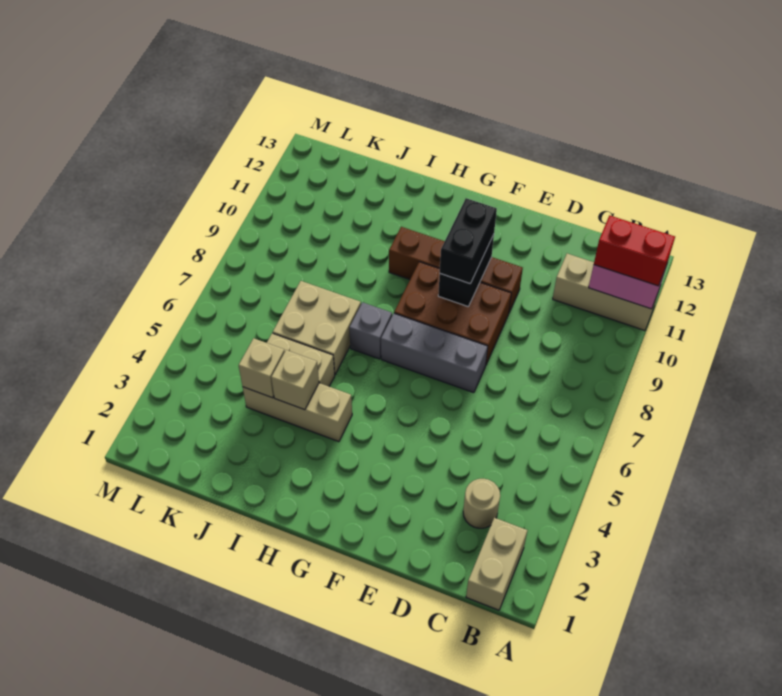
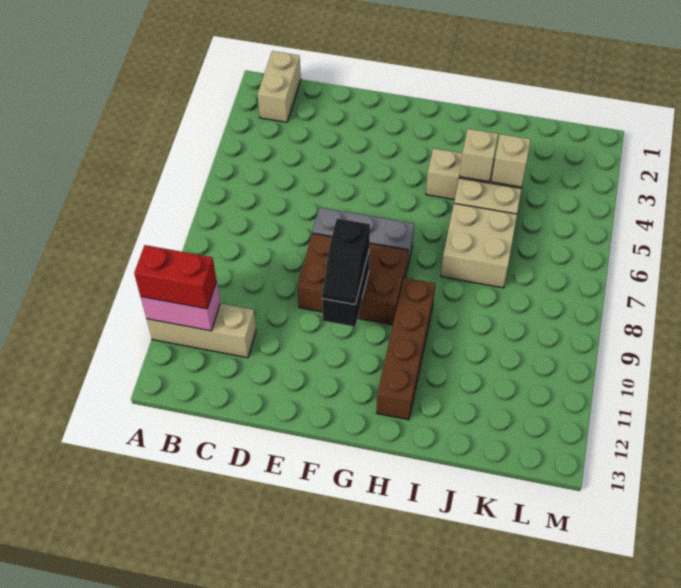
tan 1x1 round brick [463,479,500,528] -> none
brown 1x4 brick [389,227,523,312] -> brown 1x4 brick turned to [376,278,435,420]
black 1x2 brick [440,198,497,284] -> black 1x2 slope [322,218,370,305]
grey 1x1 brick [349,302,392,359] -> none

